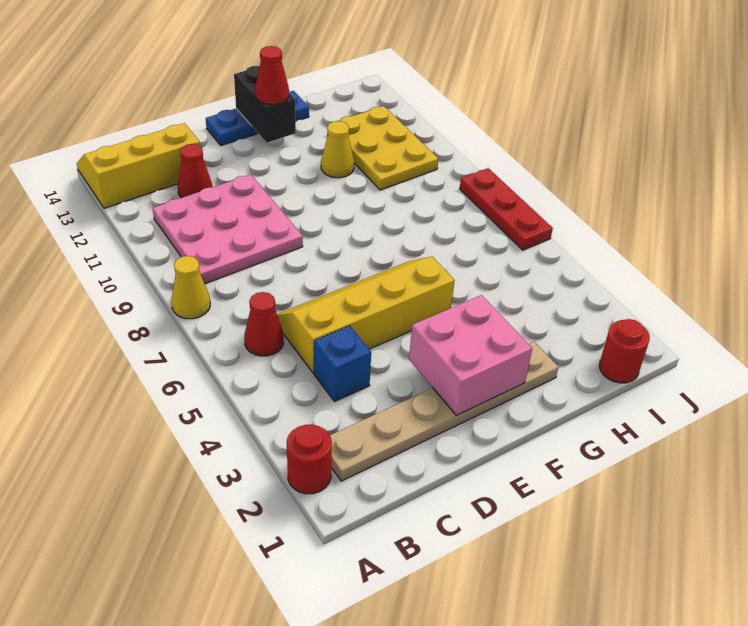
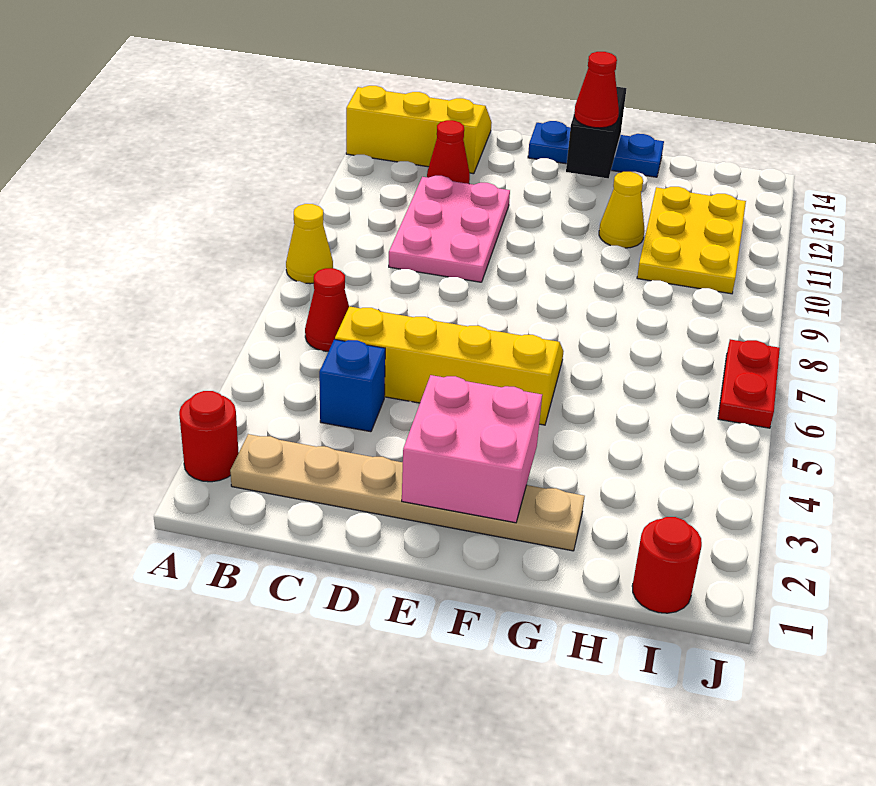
pink 3x3 plate [153,174,303,284] -> pink 2x3 plate [389,176,510,282]
red 1x3 plate [460,168,553,250] -> red 1x2 plate [718,339,780,428]

